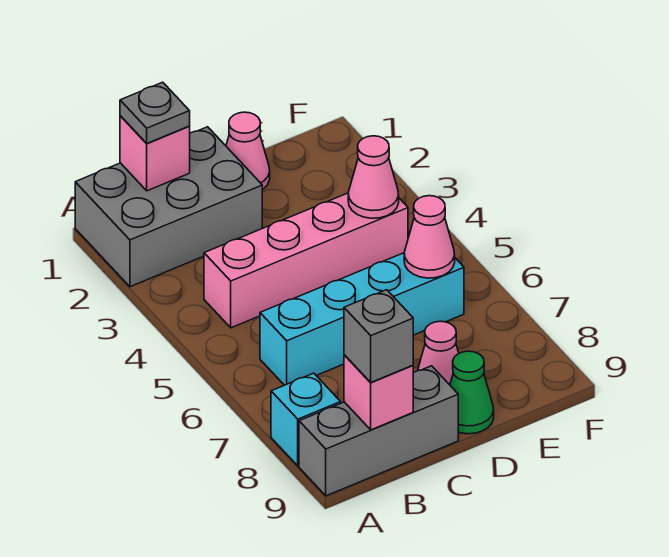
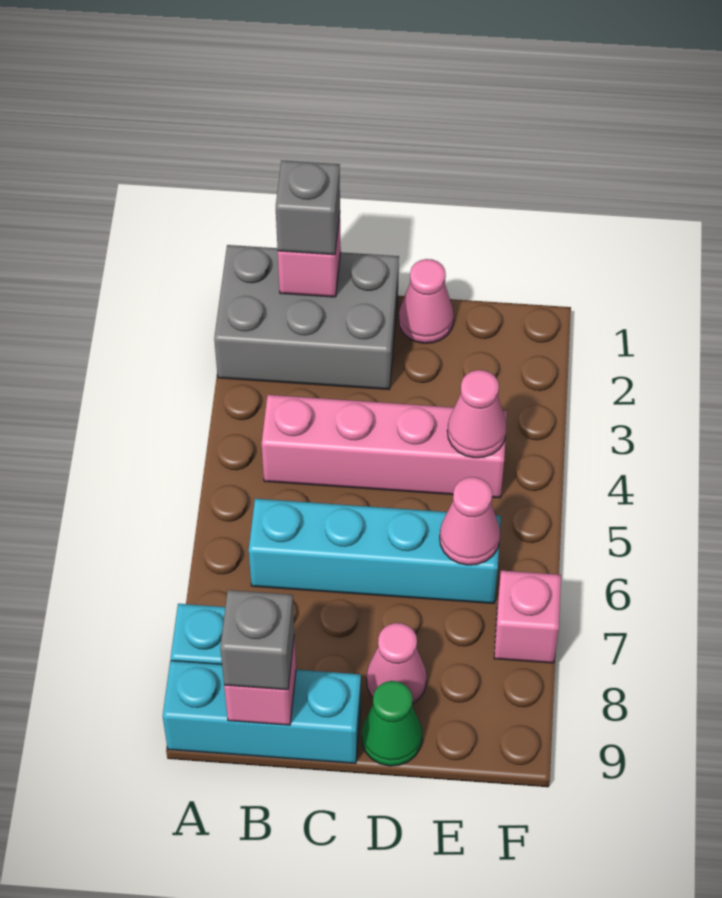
grey 1x3 brick [299,366,458,496] -> cyan 1x3 brick [163,661,361,764]
grey 1x1 plate [120,82,190,143] -> grey 1x1 brick [276,161,340,255]
none -> pink 1x1 brick [494,571,561,663]

